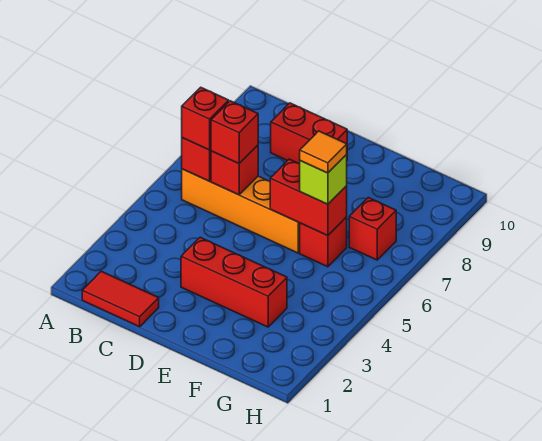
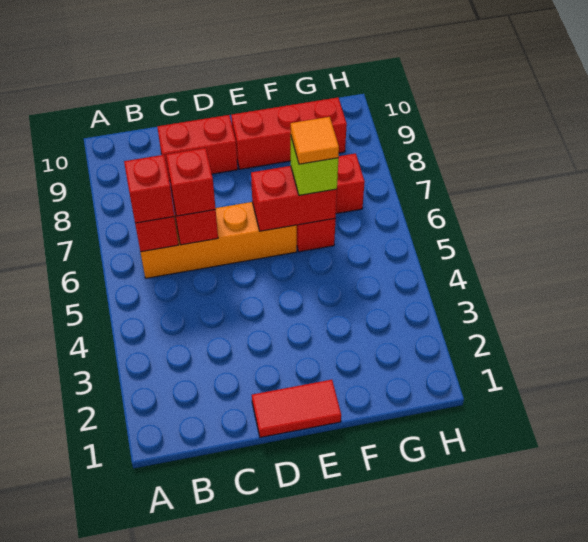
red 1x2 tile [82,271,159,327] -> red 1x2 tile moved to [252,380,341,437]
red 1x3 brick [181,237,287,327] -> red 1x3 brick moved to [231,97,347,169]

